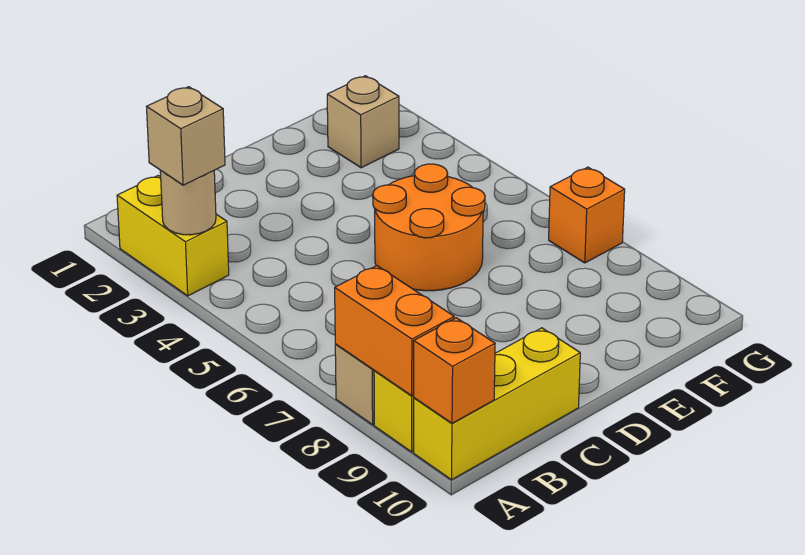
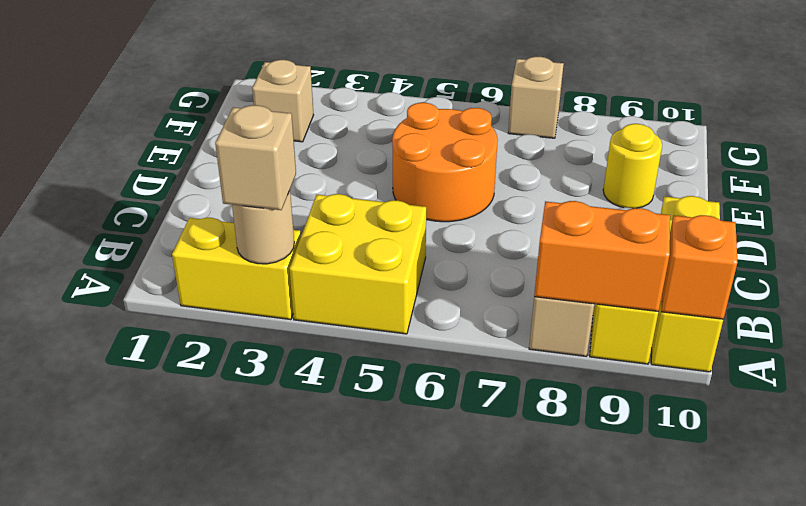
none -> yellow 2x2 brick [289,194,426,334]
none -> yellow 1x1 round brick [603,124,662,208]
orange 1x1 brick [549,167,625,263] -> tan 1x1 brick [508,57,564,138]

